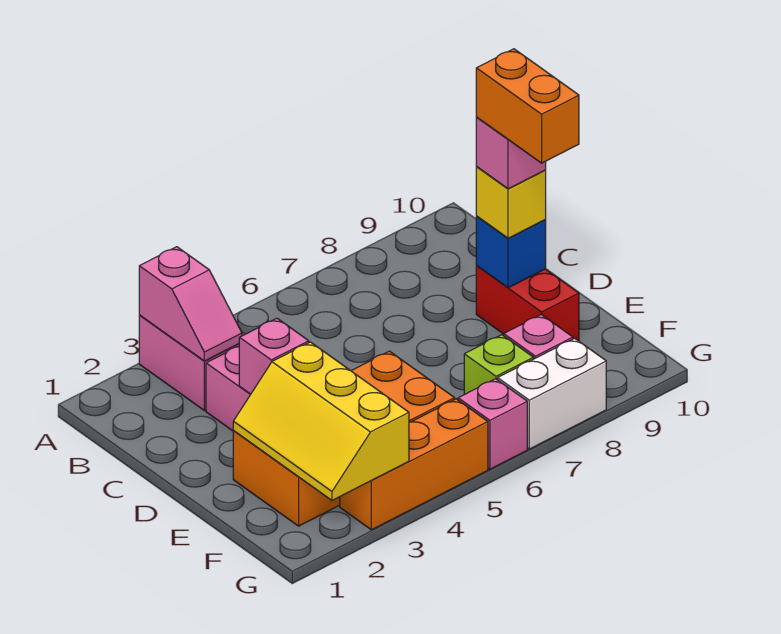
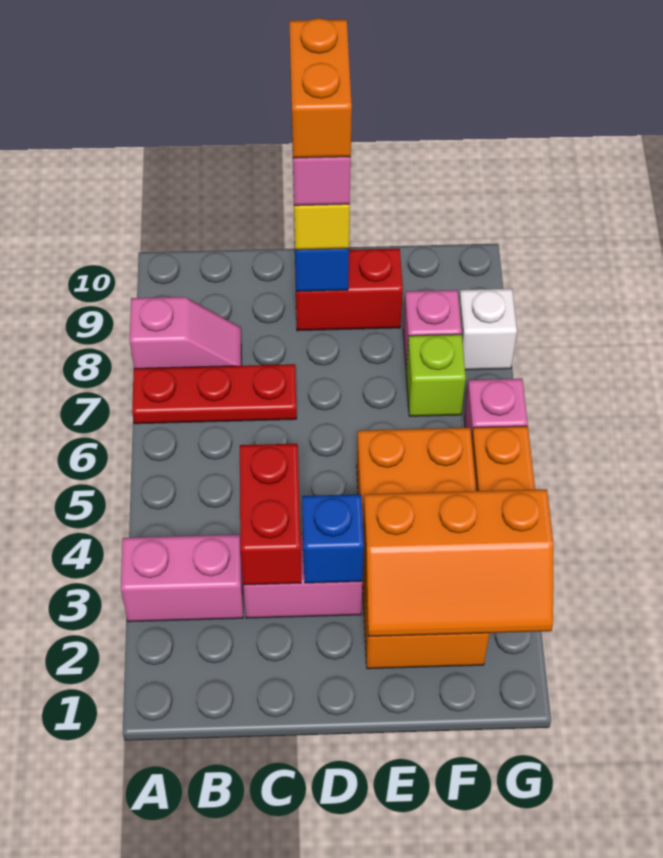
pink 1x2 slope [139,247,242,361] -> pink 1x2 slope moved to [130,297,241,368]
none -> red 1x3 plate [132,364,297,424]
none -> red 1x2 brick [240,444,301,585]
pink 1x1 brick [239,318,309,394] -> blue 1x1 brick [302,494,364,583]
orange 1x2 brick [476,49,579,163] -> orange 1x2 brick turned to [289,18,352,158]
yellow 2x3 slope [233,342,409,500] -> orange 2x3 slope [363,489,553,637]
white 1x2 brick [498,338,606,449] -> white 1x1 brick [459,289,517,370]

